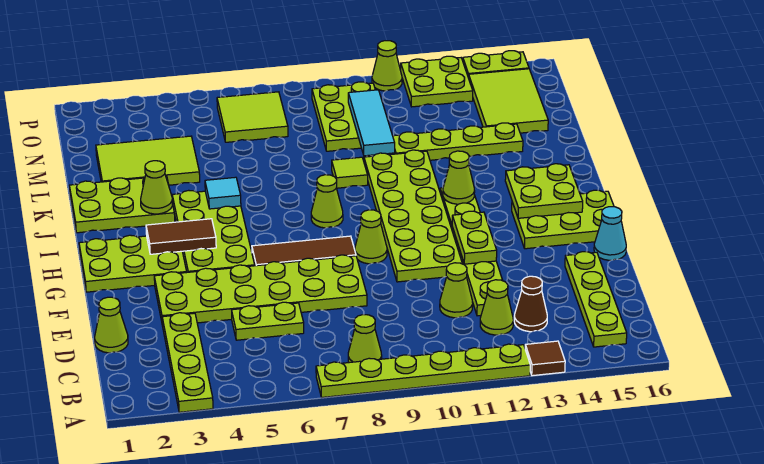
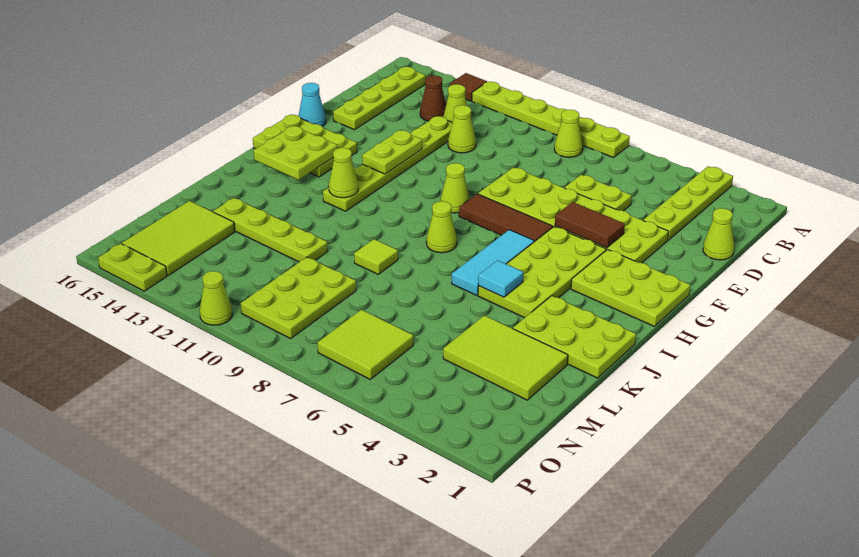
lime 2x6 plate [364,150,462,282] -> none
brown 1x2 tile [146,219,216,254] -> brown 1x2 tile moved to [555,202,625,248]
lime 1x1 cone [141,161,173,214] -> none
cyan 1x3 tile [348,90,395,156] -> cyan 1x3 tile moved to [452,230,534,295]
lime 2x2 plate [401,56,473,107] -> none

